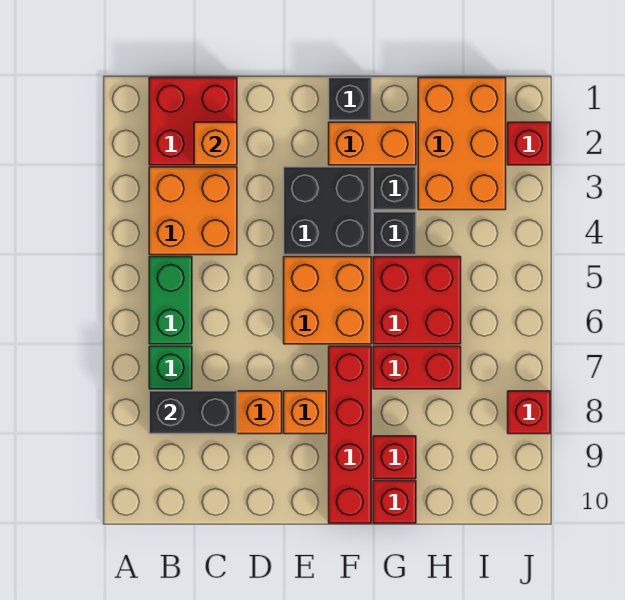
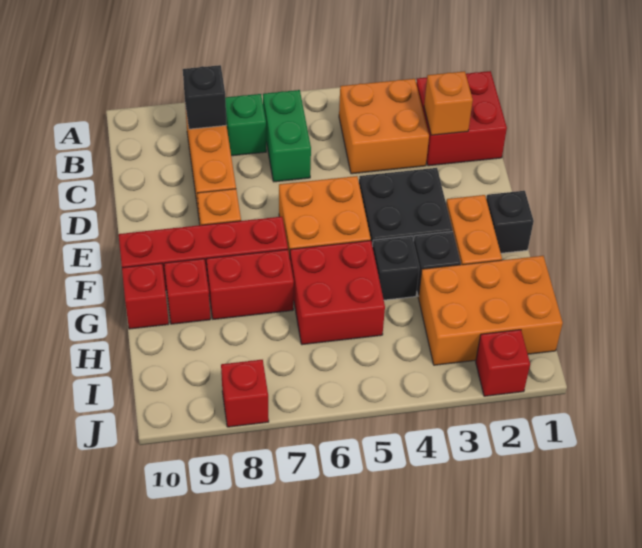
green 1x2 brick [149,257,192,344] -> green 1x2 brick turned to [263,90,311,182]
black 1x2 brick [149,391,237,434] -> black 1x1 brick [183,65,227,129]
red 1x2 brick [373,346,461,389] -> red 1x2 brick turned to [207,250,294,319]

